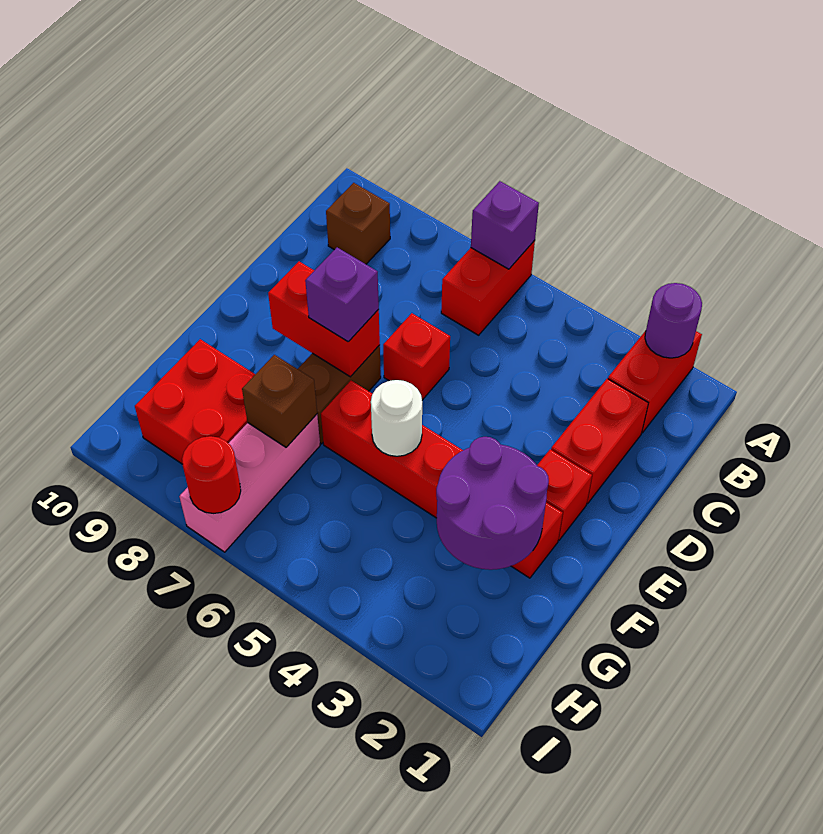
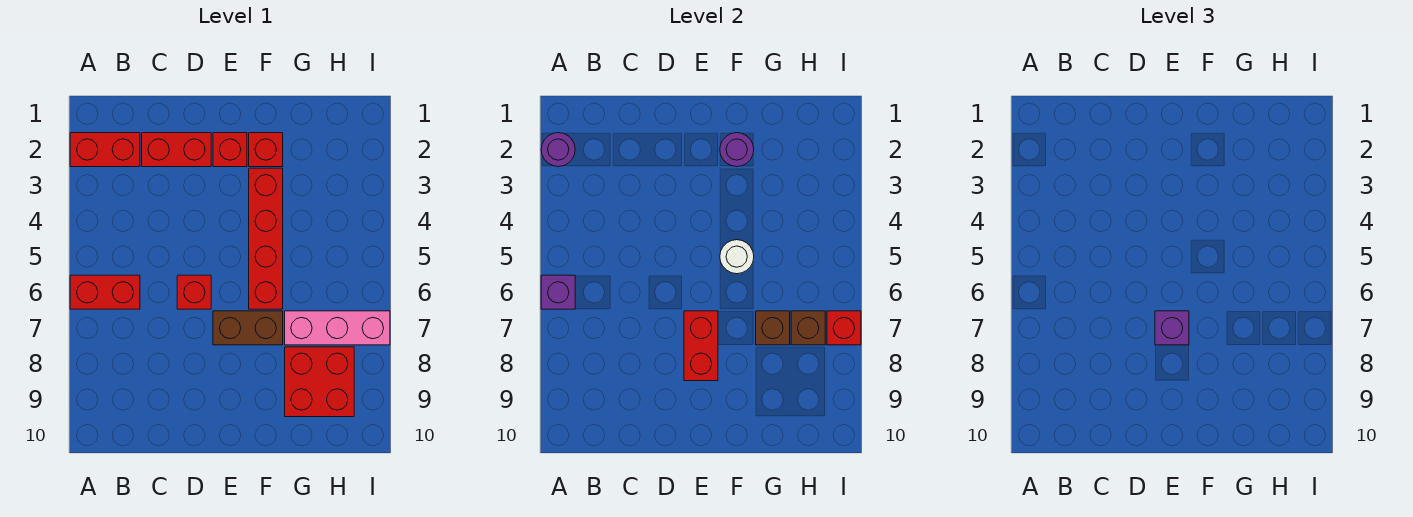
brown 1x1 brick [326,183,390,264] -> brown 1x1 brick moved to [791,311,825,345]
purple 2x2 round brick [436,437,549,570] -> purple 1x1 round brick [720,133,754,167]
red 1x1 round brick [182,436,241,513] -> red 1x1 brick [827,311,861,345]

